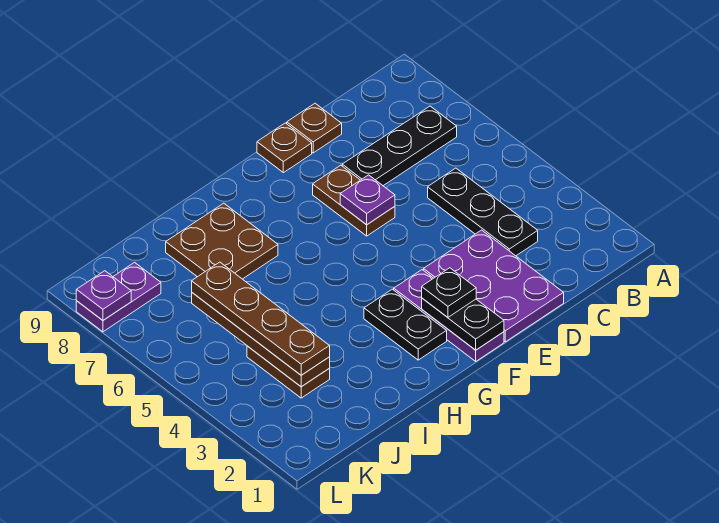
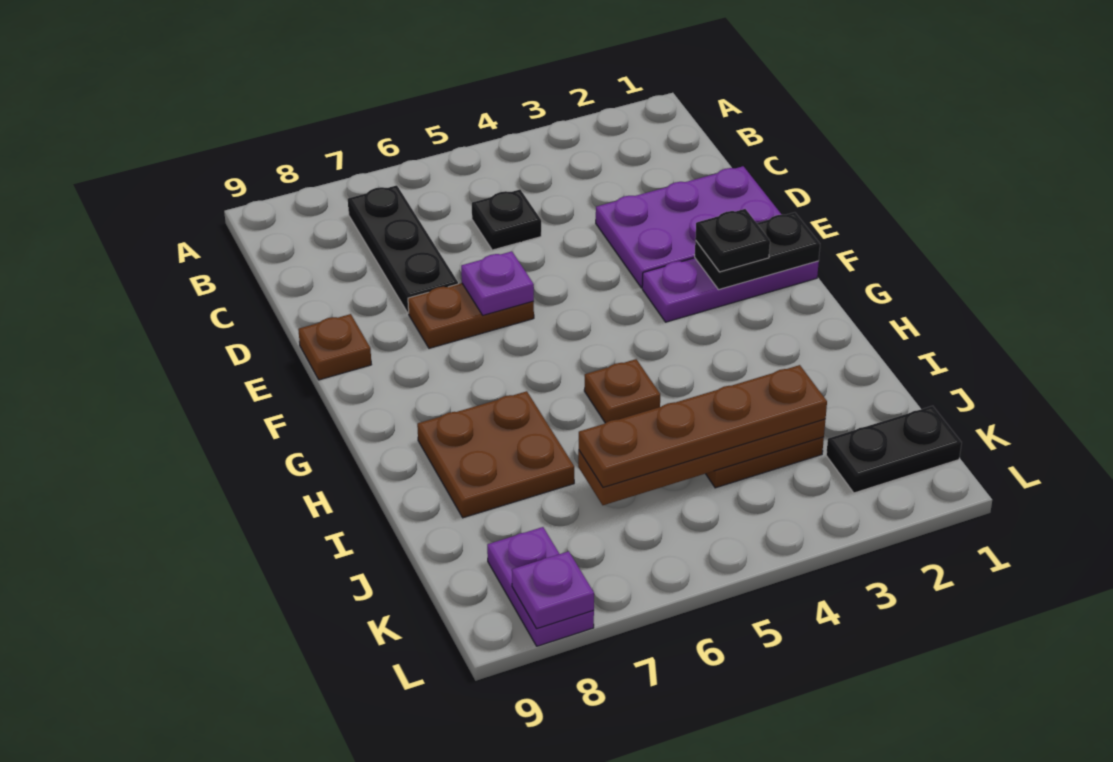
black 1x3 plate [428,168,538,256] -> black 1x1 plate [472,190,541,250]
brown 1x1 plate [287,103,342,153] -> brown 1x1 plate moved to [584,359,660,423]
black 1x2 plate [364,289,447,360] -> black 1x2 plate moved to [826,406,962,493]

